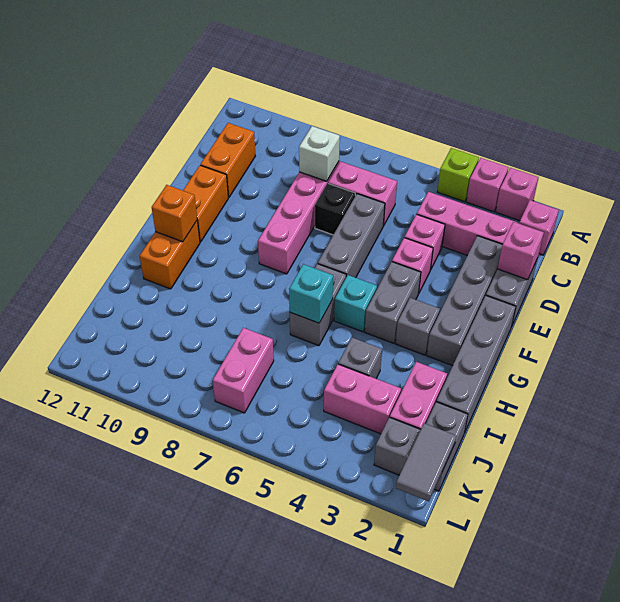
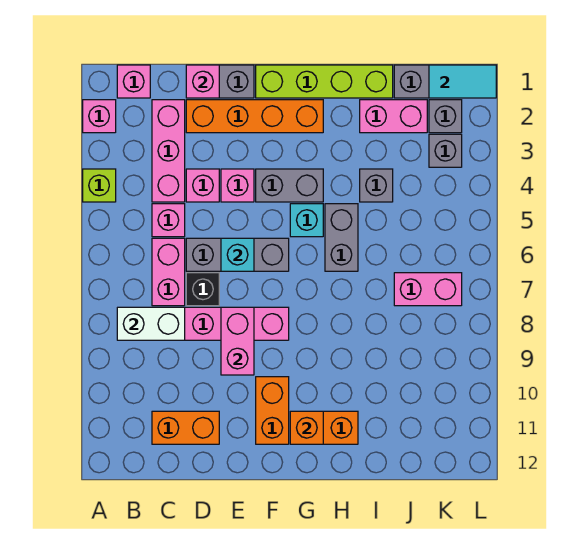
pink 1x1 brick [466,158,509,212] -> pink 1x1 brick moved to [152,204,185,237]
white 1x1 brick [299,126,340,181] -> white 1x2 brick [117,307,185,340]
grey 1x4 brick [427,236,502,366] -> orange 1x4 brick [186,100,323,133]
orange 1x2 brick [183,165,228,242] -> orange 1x2 brick turned to [256,377,289,444]
grey 1x4 brick [436,295,516,433] -> lime 1x4 brick [256,65,393,98]
grey 1x1 brick [395,298,440,355] -> grey 1x1 brick moved to [429,134,462,167]
grey 1x2 brick [290,264,346,346] -> grey 1x2 brick turned to [325,204,358,271]
cyan 1x1 brick [289,264,333,323] -> cyan 1x1 brick moved to [221,238,254,271]
pink 1x2 brick [324,364,401,434] -> pink 1x2 brick moved to [221,307,254,375]
grey 1x2 tile [396,423,456,501] -> cyan 1x2 tile [429,65,496,98]

